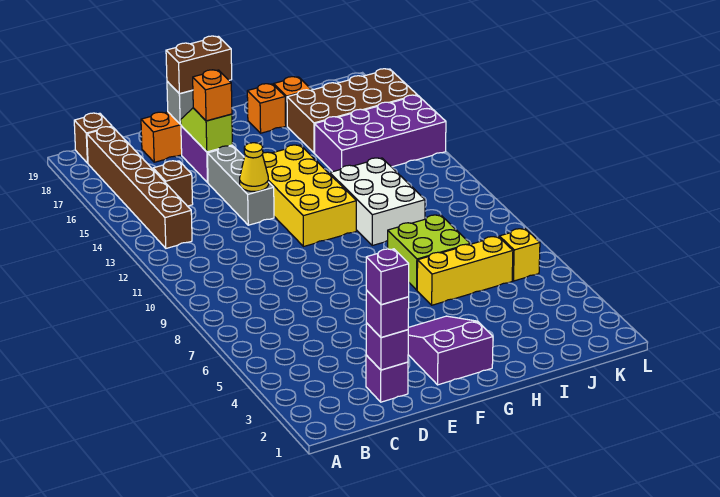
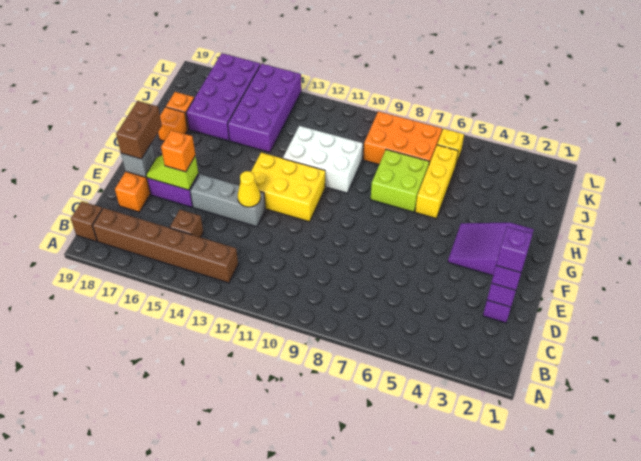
yellow 2x4 brick [262,145,356,247] -> yellow 2x3 brick [251,153,325,222]
brown 2x4 brick [287,69,417,153] -> purple 2x4 brick [186,53,261,141]
none -> orange 2x3 brick [363,111,442,164]

